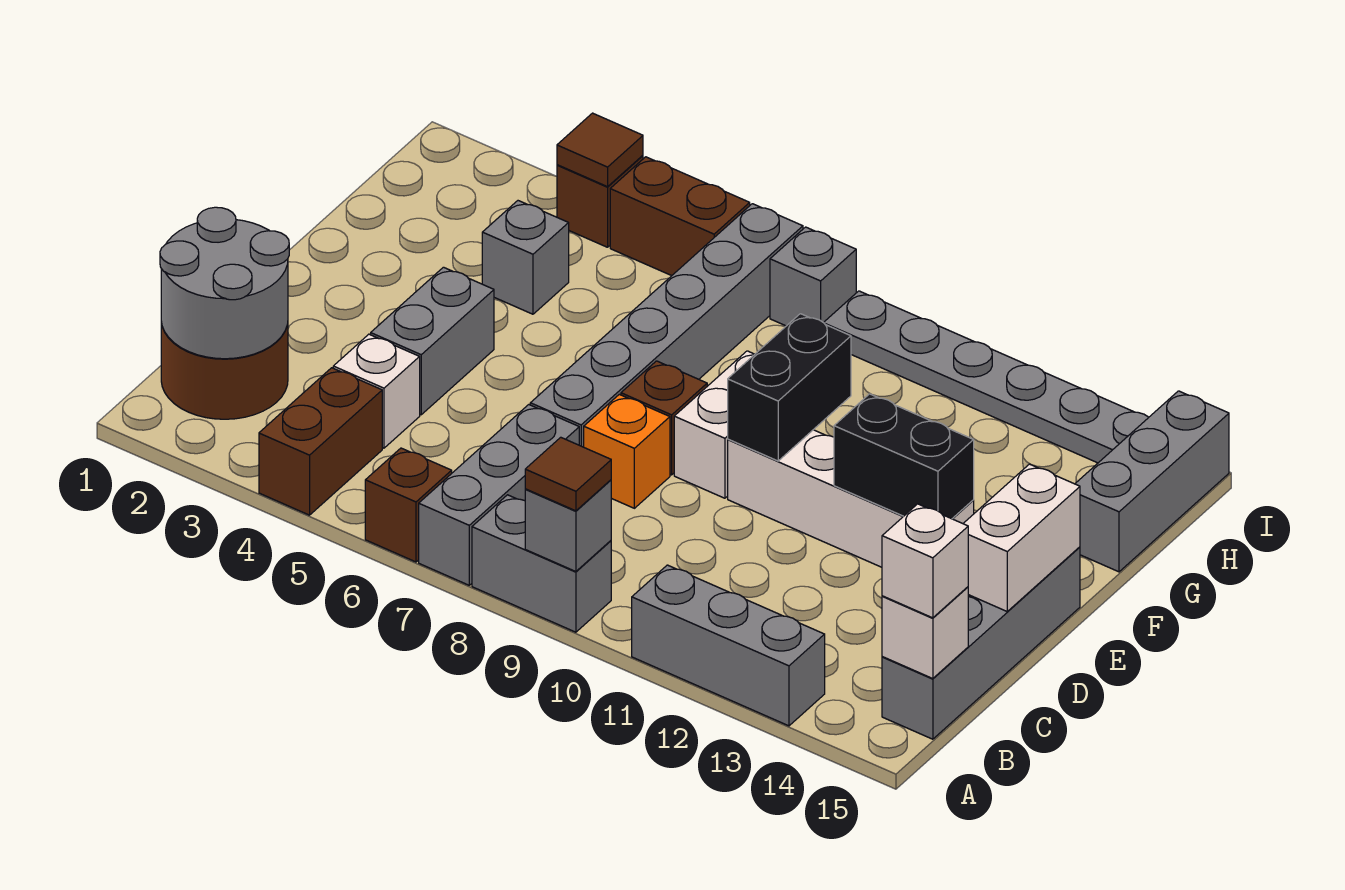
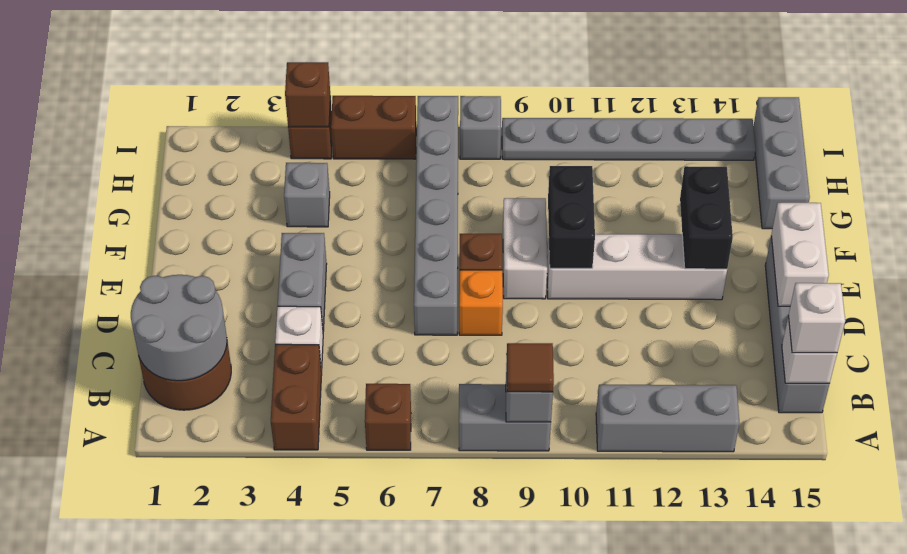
grey 1x3 brick [419,405,579,585] -> none
black 1x2 brick [834,394,974,519] -> black 1x2 brick turned to [680,166,733,269]
brown 1x1 tile [557,113,643,187] -> brown 1x1 brick [285,62,330,127]

